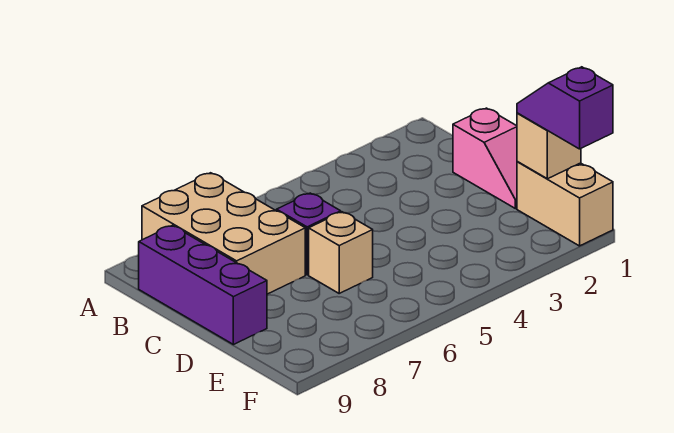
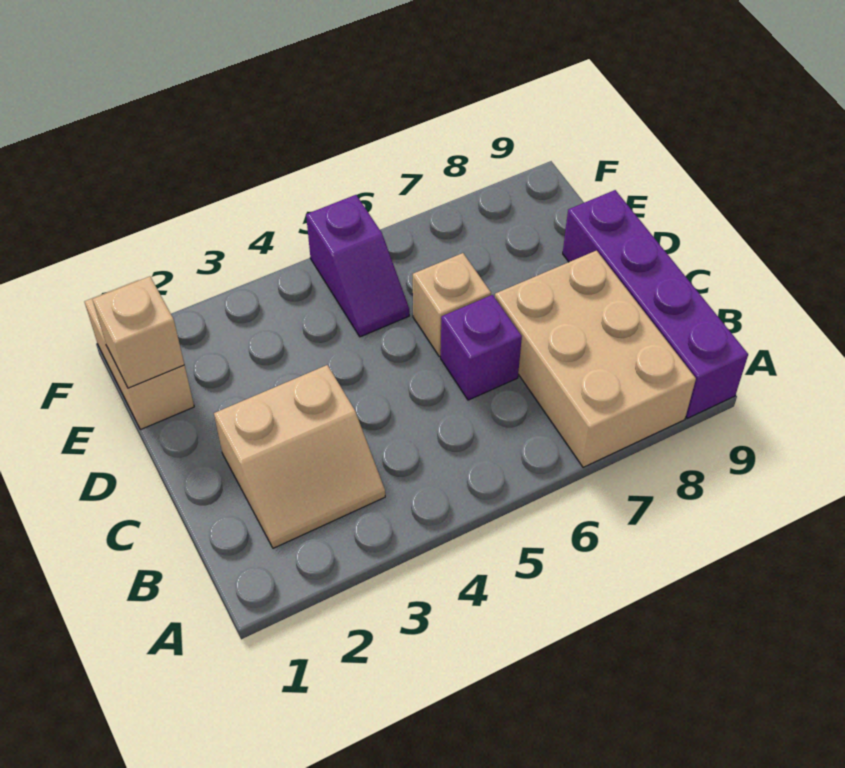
none -> tan 2x2 slope [214,365,385,548]
purple 1x3 brick [139,225,267,345] -> purple 1x4 brick [563,190,748,418]
pink 1x2 slope [453,108,517,209] -> none
purple 1x2 slope [517,67,613,149] -> purple 1x2 slope moved to [306,195,409,337]

